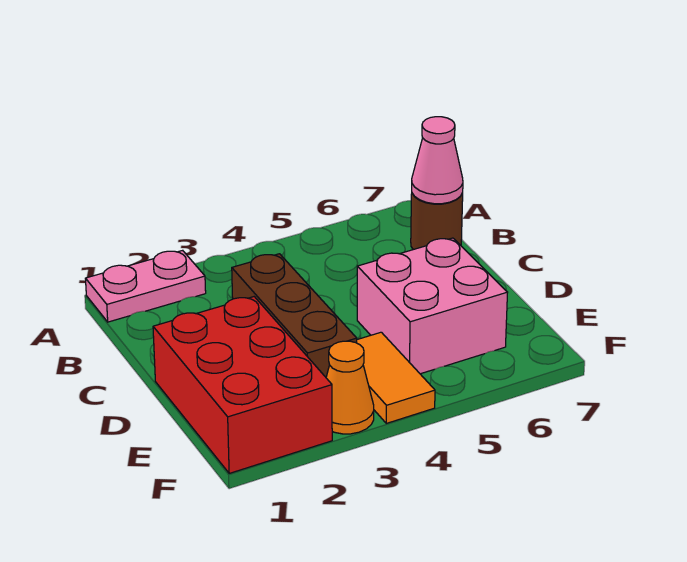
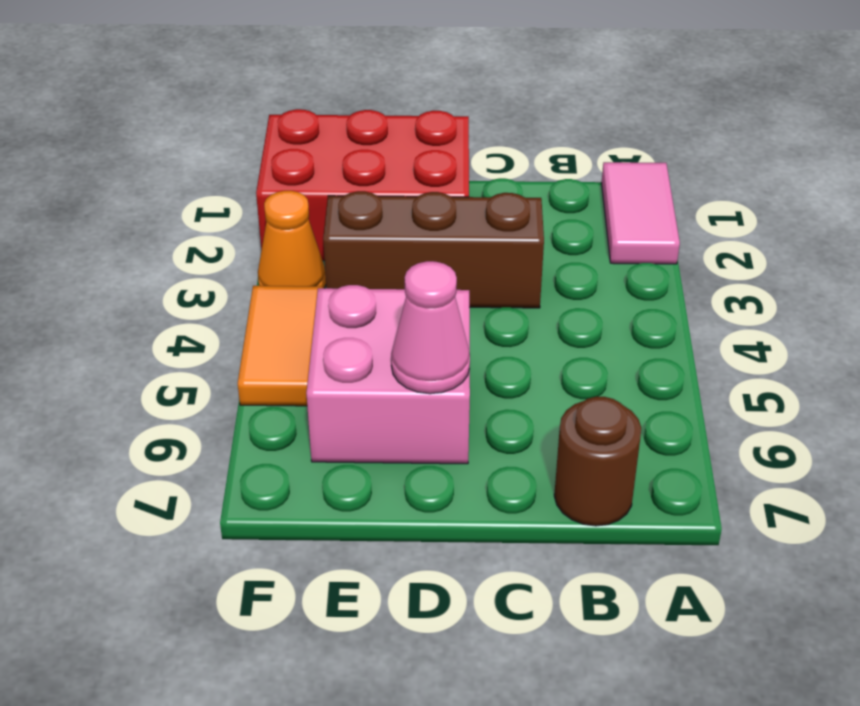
pink 1x2 plate [85,250,206,322] -> pink 1x2 tile [601,162,680,264]
pink 1x1 cone [412,117,463,204] -> pink 1x1 cone moved to [391,261,470,394]
orange 1x2 tile [357,332,435,423] -> orange 1x2 tile turned to [238,286,322,406]

